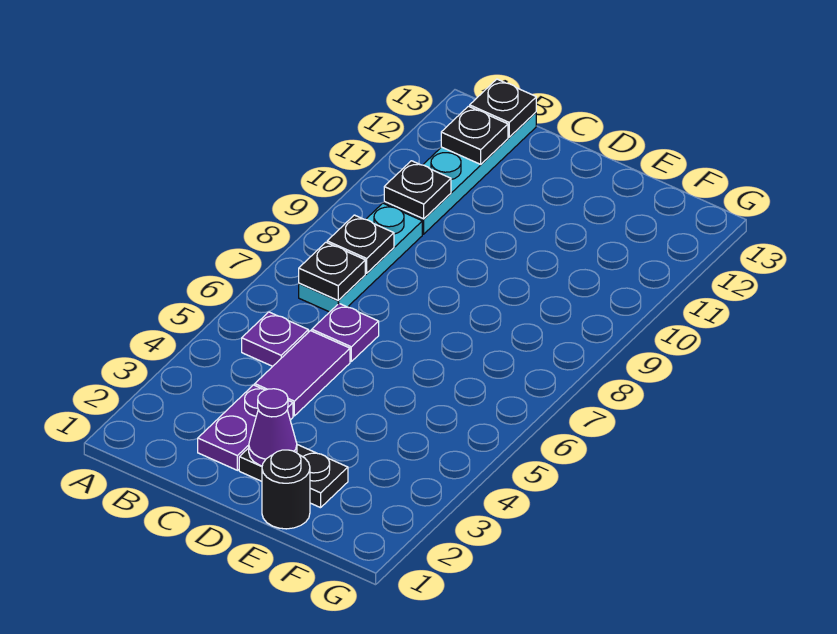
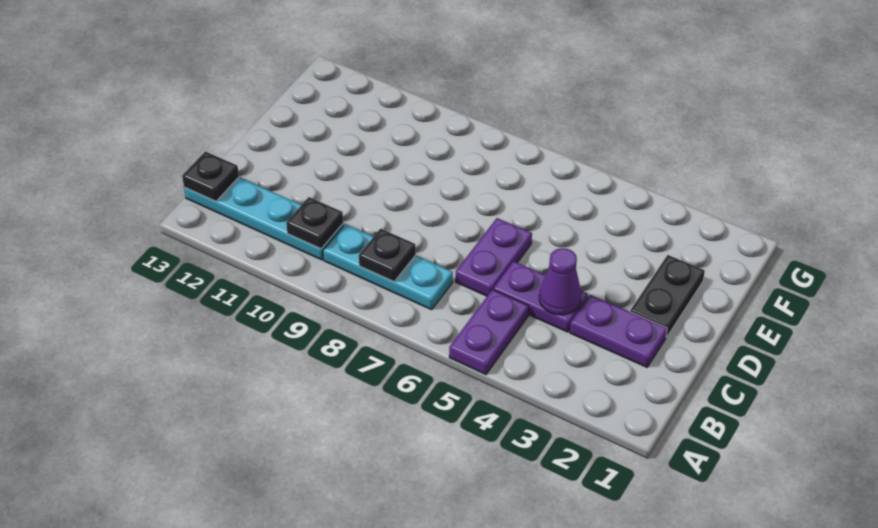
purple 1x1 plate [242,312,308,366] -> purple 1x2 plate [449,289,529,374]
black 1x1 plate [299,242,365,300] -> none
black 1x1 plate [441,106,508,164] -> none
purple 1x2 tile [255,331,350,416] -> purple 1x2 plate [493,261,588,332]
purple 1x1 plate [312,304,379,361] -> purple 1x2 plate [455,218,532,296]
purple 1x1 cone [249,389,297,466] -> purple 1x1 cone moved to [539,248,581,315]
black 1x1 round brick [262,450,310,529] -> none

